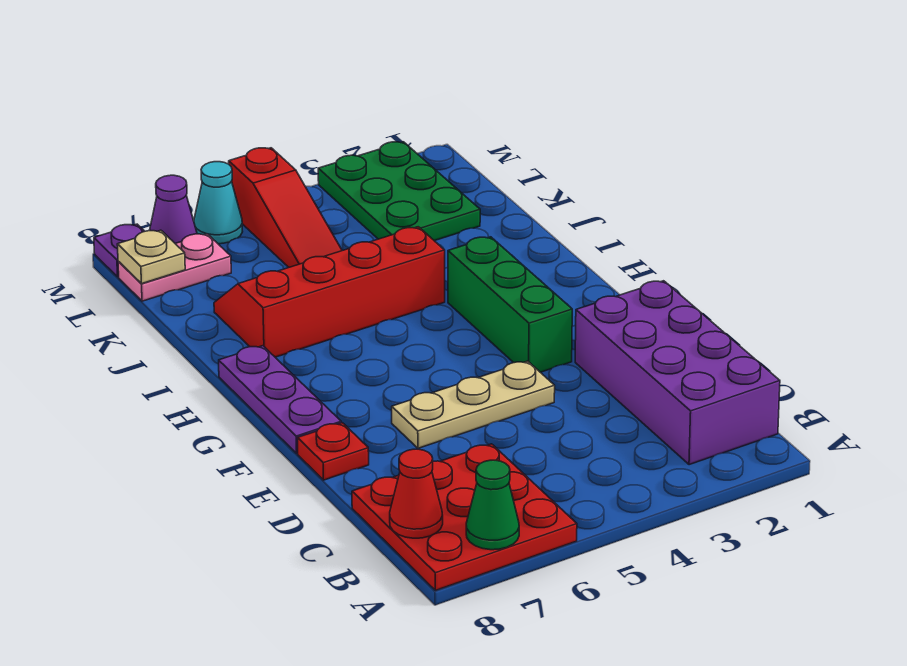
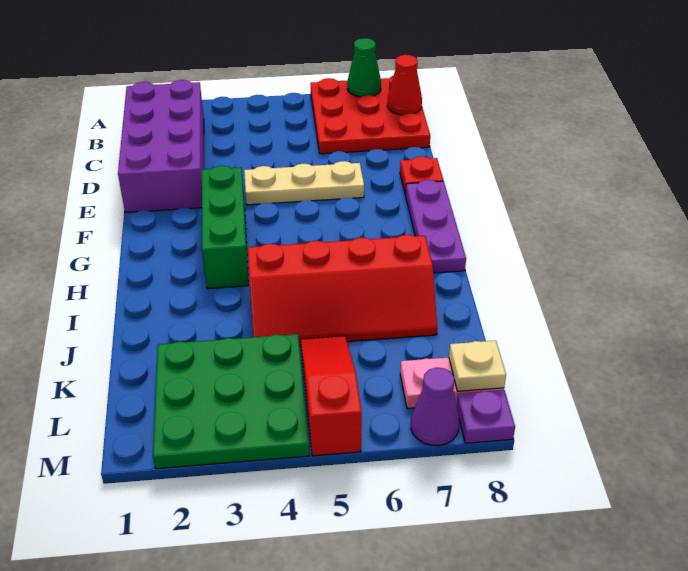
green 2x3 plate [318,142,480,241] -> green 3x3 plate [153,334,310,469]
cyan 1x1 cone [194,162,243,244] -> none

